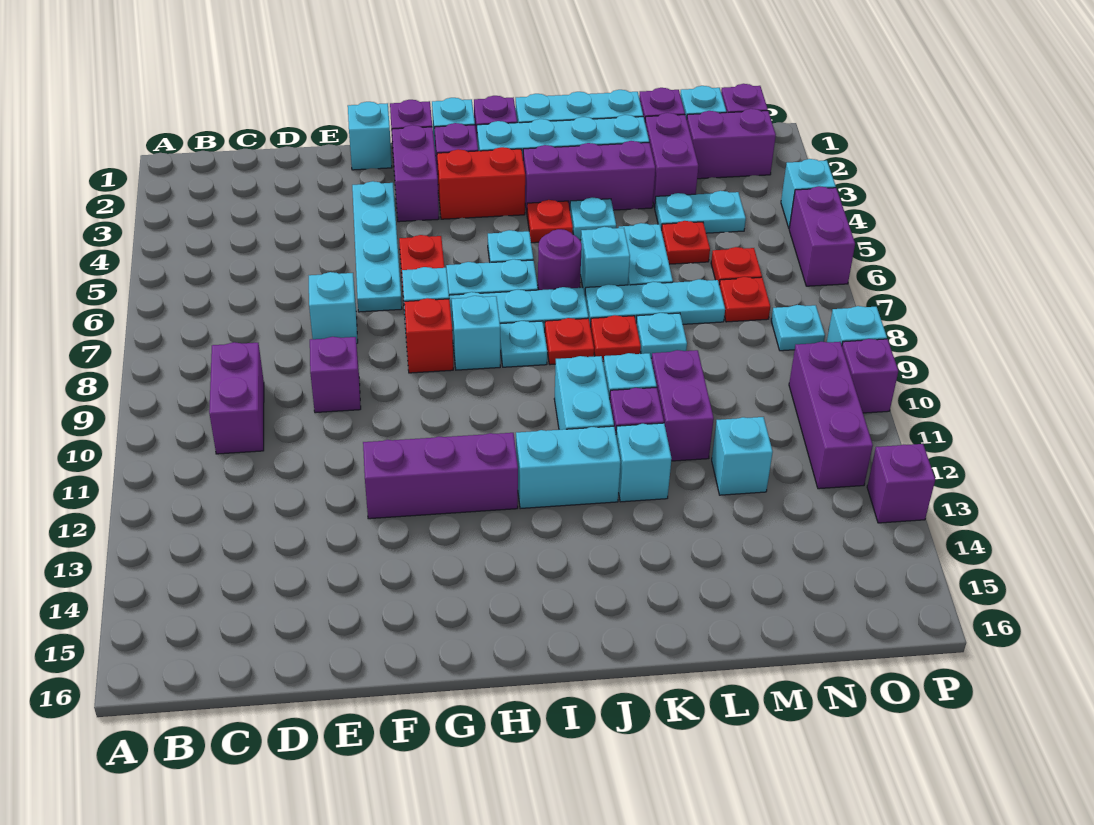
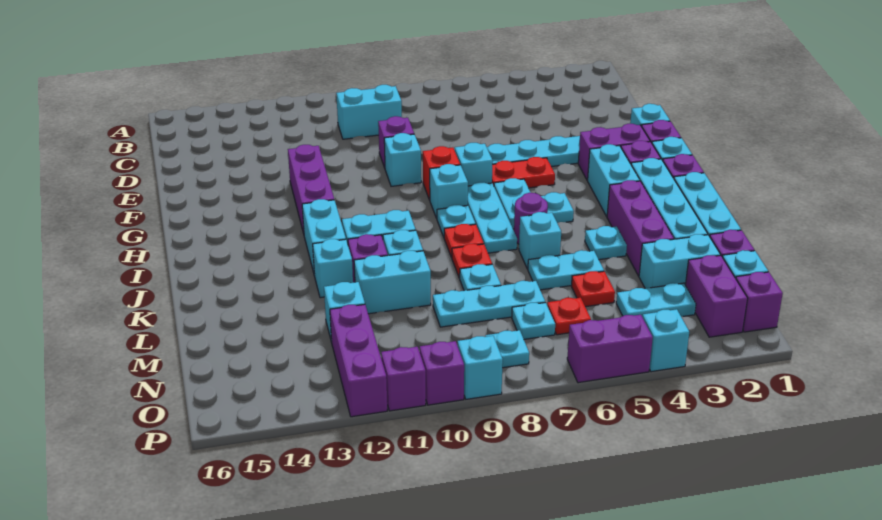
purple 1x2 brick [209,342,264,454] -> cyan 1x2 brick [336,85,402,139]
cyan 1x1 brick [309,272,358,344] -> cyan 1x1 brick moved to [384,133,421,186]
red 1x2 brick [437,147,525,219] -> cyan 1x2 brick [588,144,640,216]
red 1x1 plate [527,200,573,243] -> none
cyan 1x3 plate [585,279,725,328] -> cyan 1x3 plate turned to [433,281,545,327]
purple 1x2 brick [652,350,714,461] -> cyan 1x2 brick [354,251,431,314]
purple 1x2 brick [645,113,698,208] -> cyan 1x2 brick [639,234,720,288]
cyan 1x2 plate [655,191,746,233] -> cyan 1x2 plate turned to [616,283,696,317]
red 1x1 plate [719,277,770,322] -> cyan 1x1 plate [512,303,555,339]
purple 1x3 brick [789,342,873,489] -> purple 1x3 brick turned to [330,304,387,417]
purple 1x1 brick [867,444,935,523] -> purple 1x1 brick moved to [381,347,426,411]

